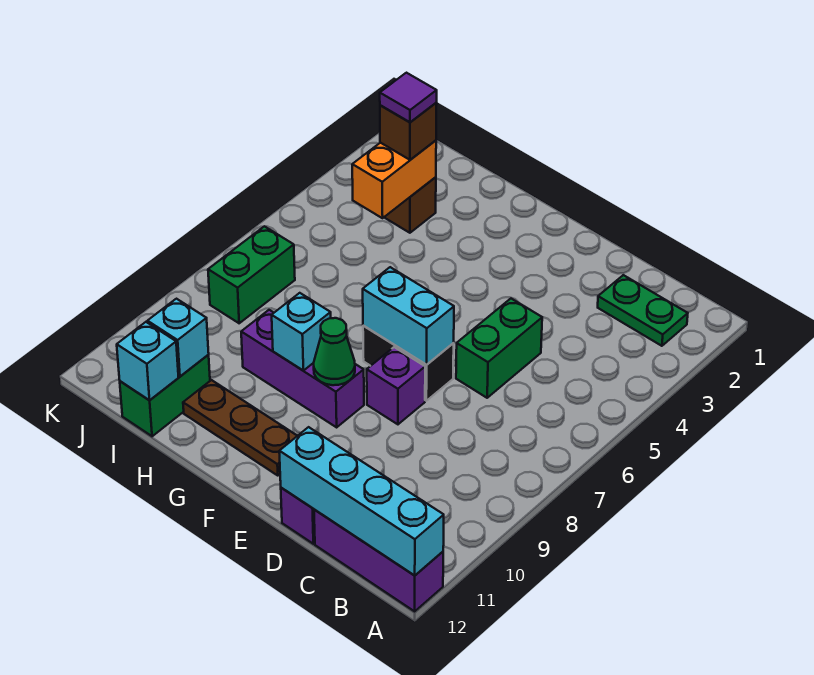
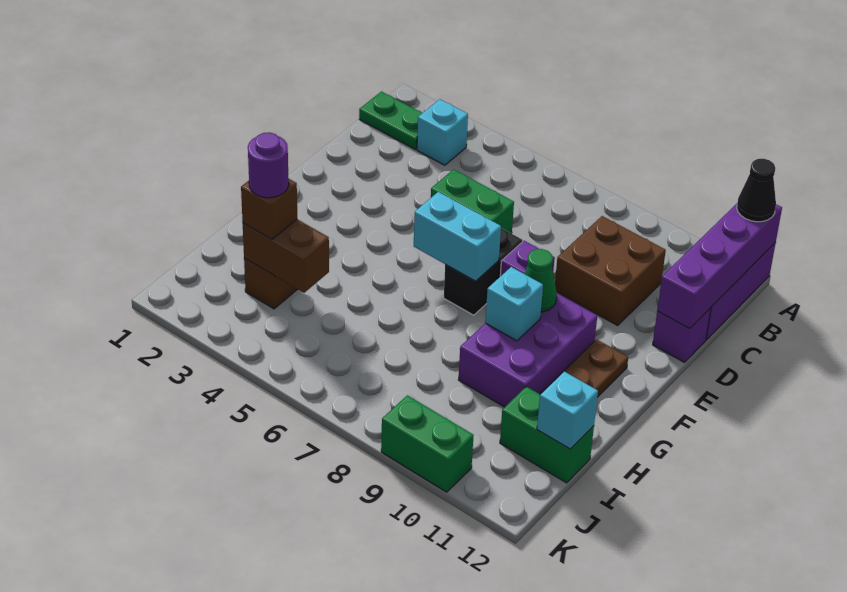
cyan 1x4 brick [279,427,444,576] -> purple 1x4 brick [657,204,782,329]
none -> black 1x1 cone [737,159,776,222]
green 1x2 plate [598,275,688,346] -> green 1x2 plate turned to [359,92,422,150]
none -> brown 2x2 brick [555,216,666,325]
cyan 1x2 brick [363,267,454,365] -> cyan 1x2 brick turned to [414,192,501,281]
purple 1x3 brick [241,310,364,427] -> purple 2x3 brick [459,293,597,407]
orange 1x2 brick [352,141,436,218] -> brown 1x2 brick [243,219,329,293]
purple 1x1 tile [380,73,437,122] -> purple 1x1 round brick [248,132,289,198]
cyan 1x1 brick [147,299,209,376] -> cyan 1x1 brick moved to [417,99,468,165]
green 1x2 brick [208,226,295,323] -> green 1x2 brick moved to [381,395,474,492]

